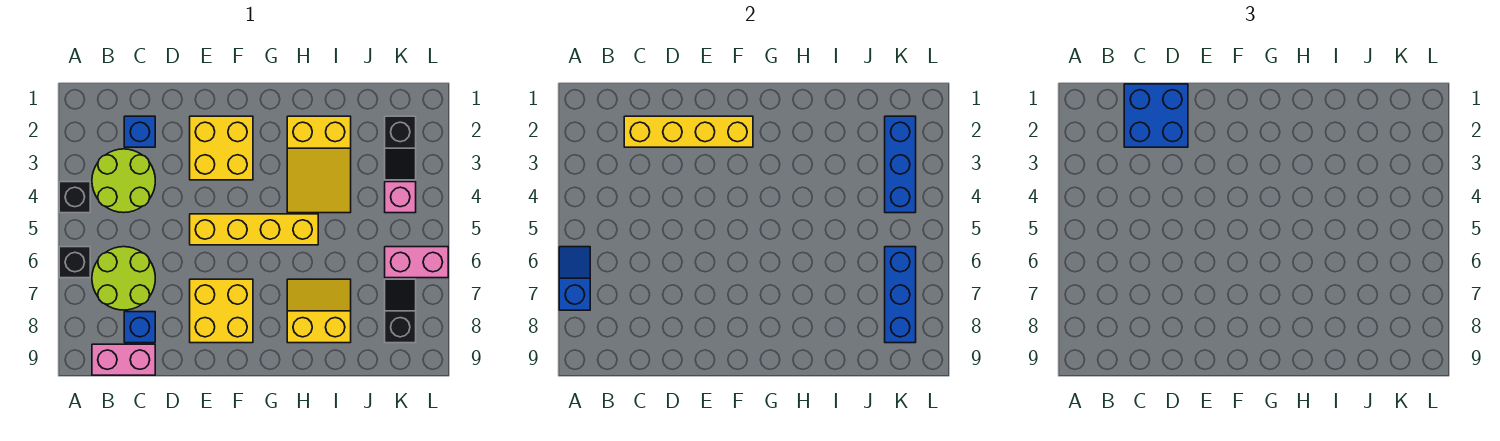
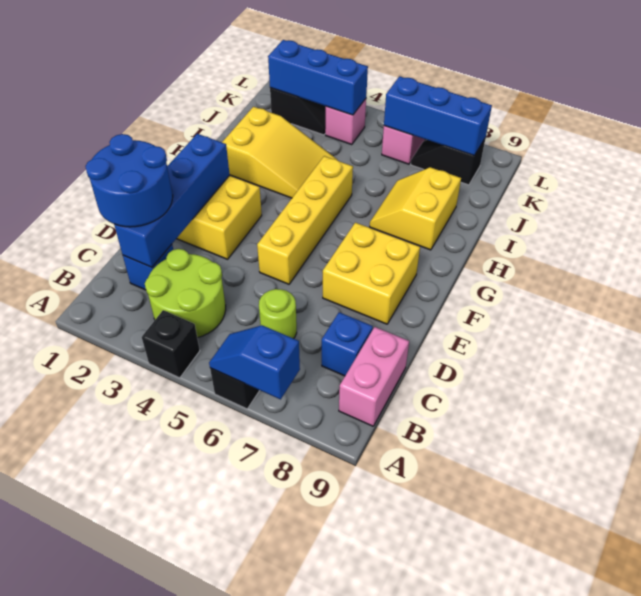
lime 2x2 round brick [92,247,155,310] -> lime 1x1 round brick [259,289,297,339]
blue 2x2 brick [1124,84,1188,147] -> blue 2x2 round brick [85,134,173,227]
yellow 1x4 brick [624,116,753,147] -> blue 1x4 brick [114,134,230,267]

